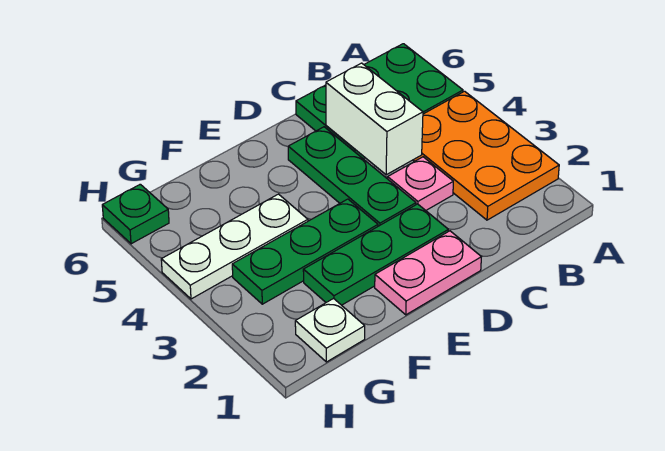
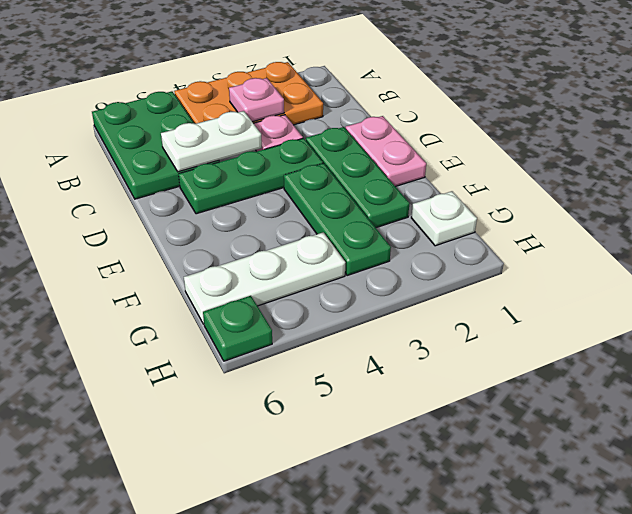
none -> pink 1x1 plate [229,78,284,122]
white 1x2 brick [326,63,423,175] -> white 1x2 plate [161,111,262,172]
white 1x3 plate [161,194,308,299] -> white 1x3 plate turned to [184,232,346,324]

